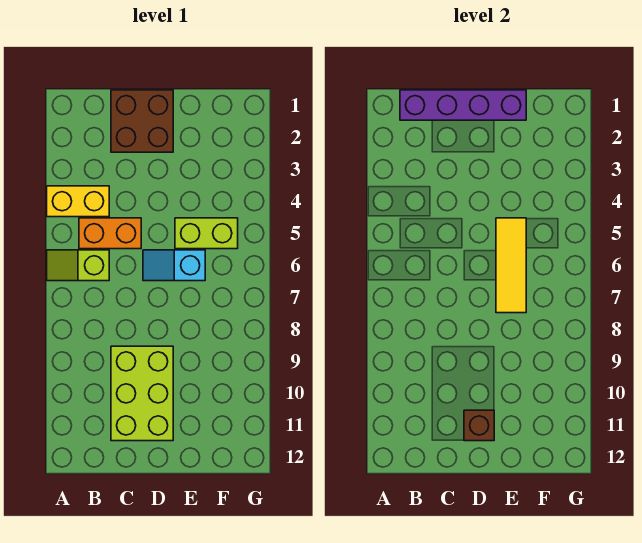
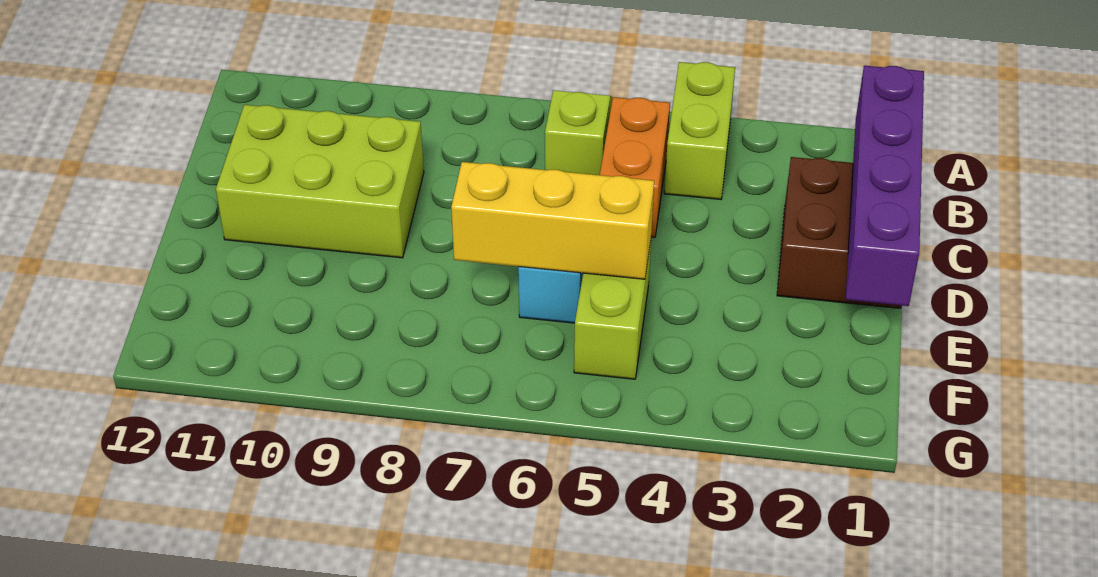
yellow 1x2 brick [47,186,109,217] -> lime 1x2 brick [664,62,735,199]
brown 1x1 brick [464,410,494,441] -> none
yellow 1x3 tile [496,218,526,313] -> yellow 1x3 brick [451,162,654,279]

